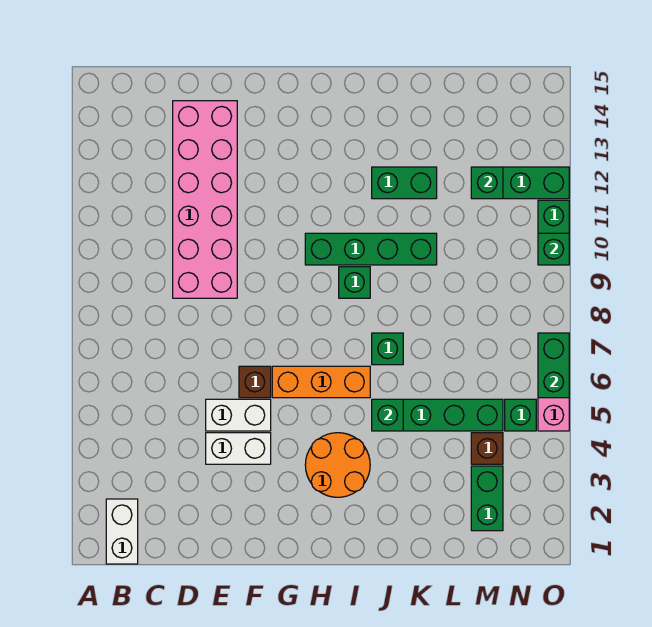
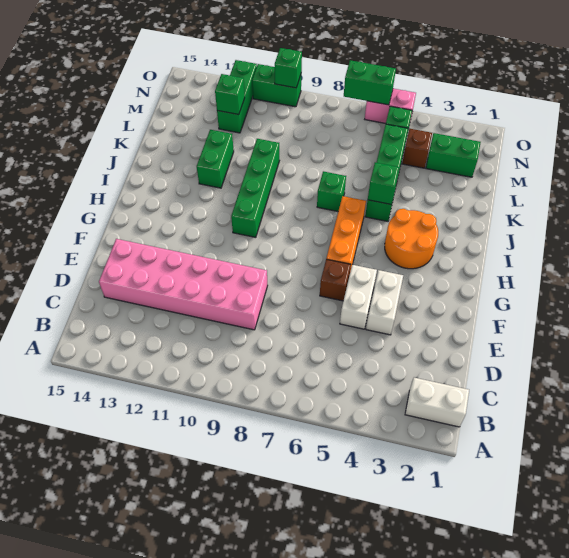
green 1x1 brick [339,267,370,298] -> none

